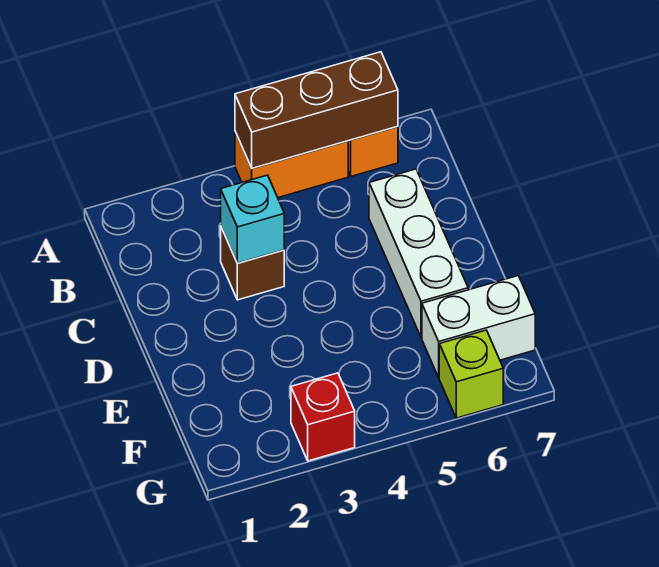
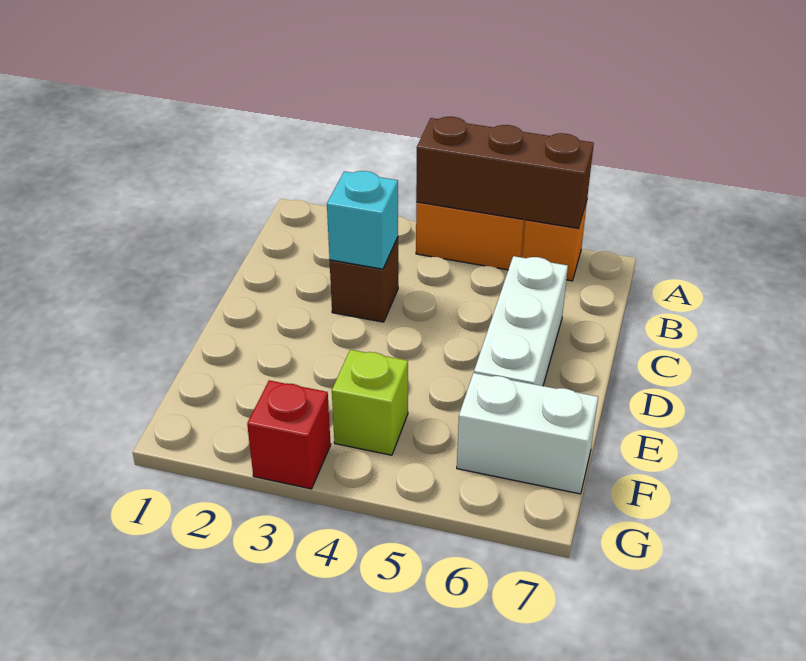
lime 1x1 brick [439,330,503,418] -> lime 1x1 brick moved to [332,350,408,455]

